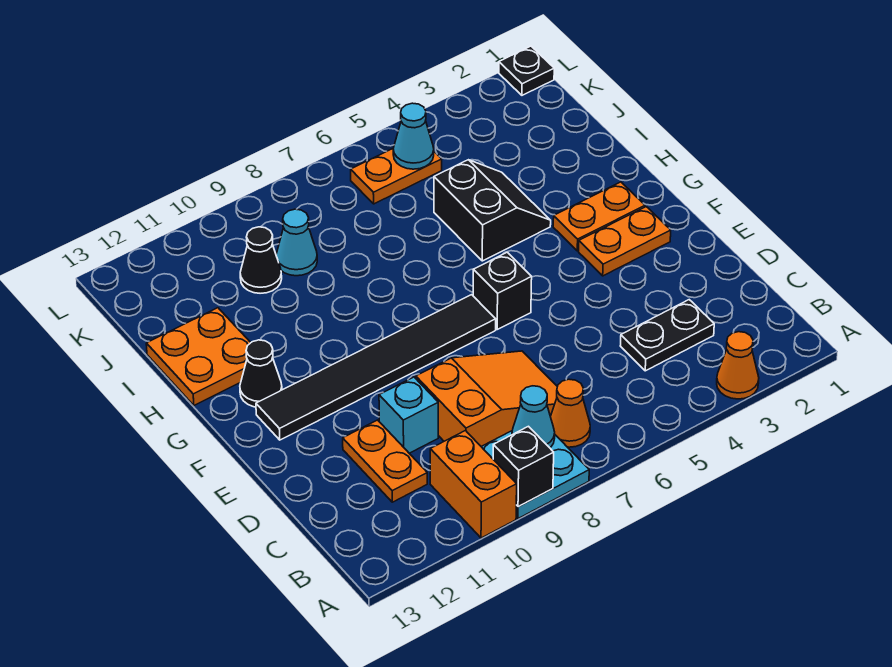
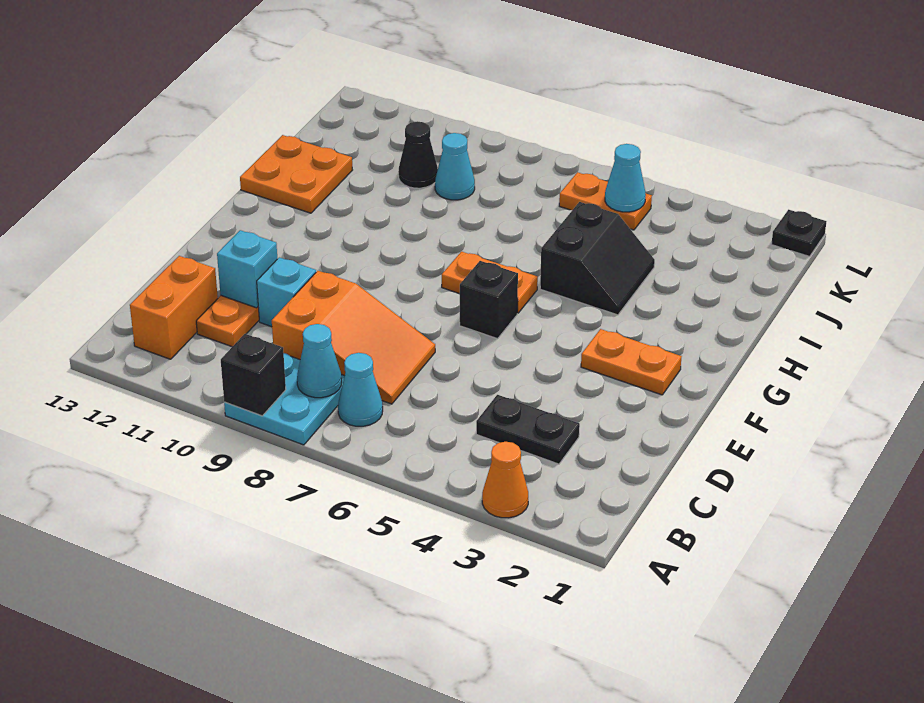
orange 1x2 brick [430,431,517,538] -> orange 1x2 brick moved to [130,256,218,359]
orange 1x1 cone [550,379,590,447] -> cyan 1x1 cone [338,353,383,426]
none -> cyan 1x1 brick [217,230,277,308]
black 1x6 tile [256,295,496,440] -> none
orange 1x2 plate [553,182,645,251] -> orange 1x2 plate moved to [442,252,538,313]
black 1x1 cone [240,340,282,407] -> none

